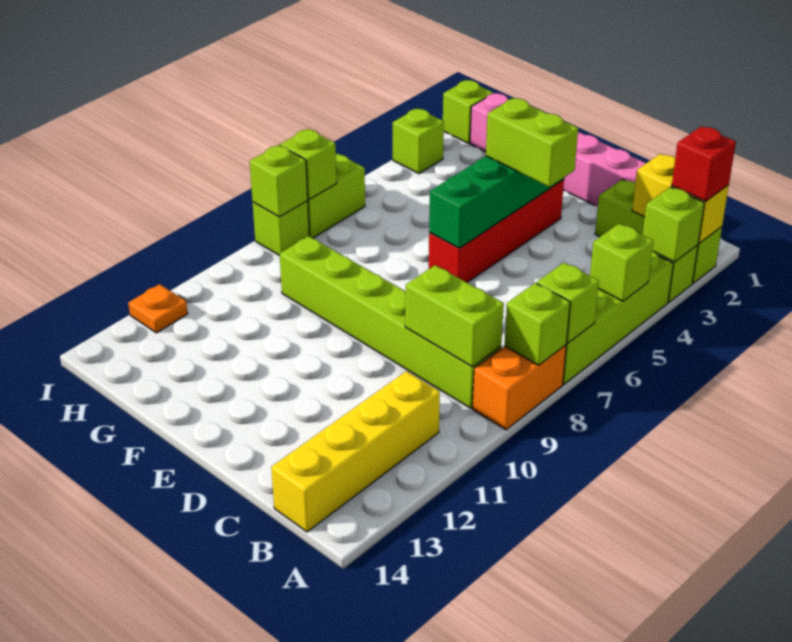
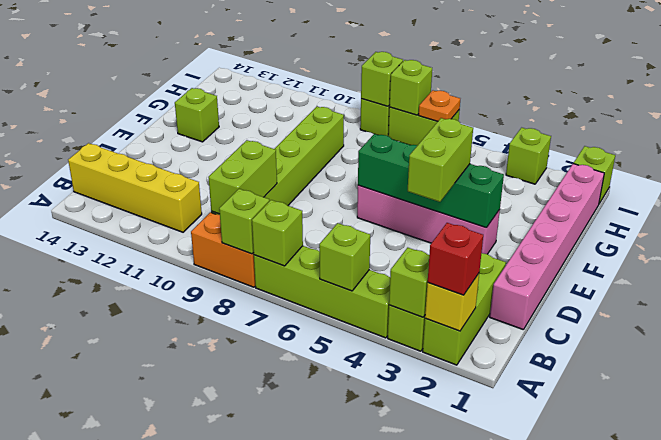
yellow 1x2 brick [632,154,729,243] -> yellow 1x1 brick [425,274,479,331]
red 1x4 brick [429,180,564,282] -> pink 1x4 brick [357,185,500,254]
none -> lime 1x1 brick [175,88,219,142]
orange 1x1 plate [128,284,188,333] -> orange 1x1 plate moved to [419,90,460,121]

